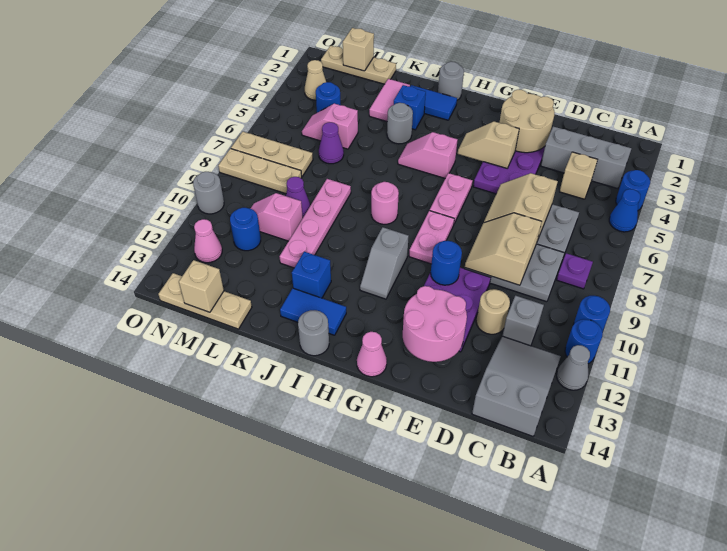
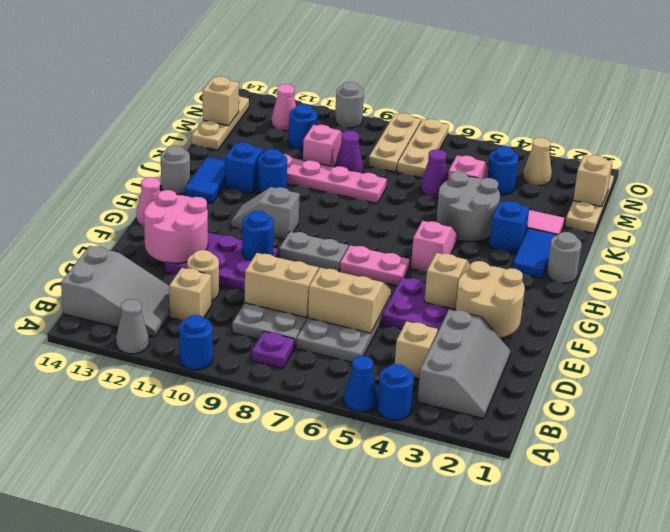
blue 1x1 round brick [565,319,603,364] -> blue 1x1 round brick moved to [258,149,287,193]
grey 1x1 brick [502,296,544,346] -> tan 1x1 brick [169,268,211,321]
pink 1x2 plate [409,211,454,264] -> grey 1x2 plate [279,232,348,271]
pink 1x1 round brick [371,182,399,224] -> none
grey 1x1 round brick [387,103,413,144] -> grey 2x2 round brick [436,171,500,242]

